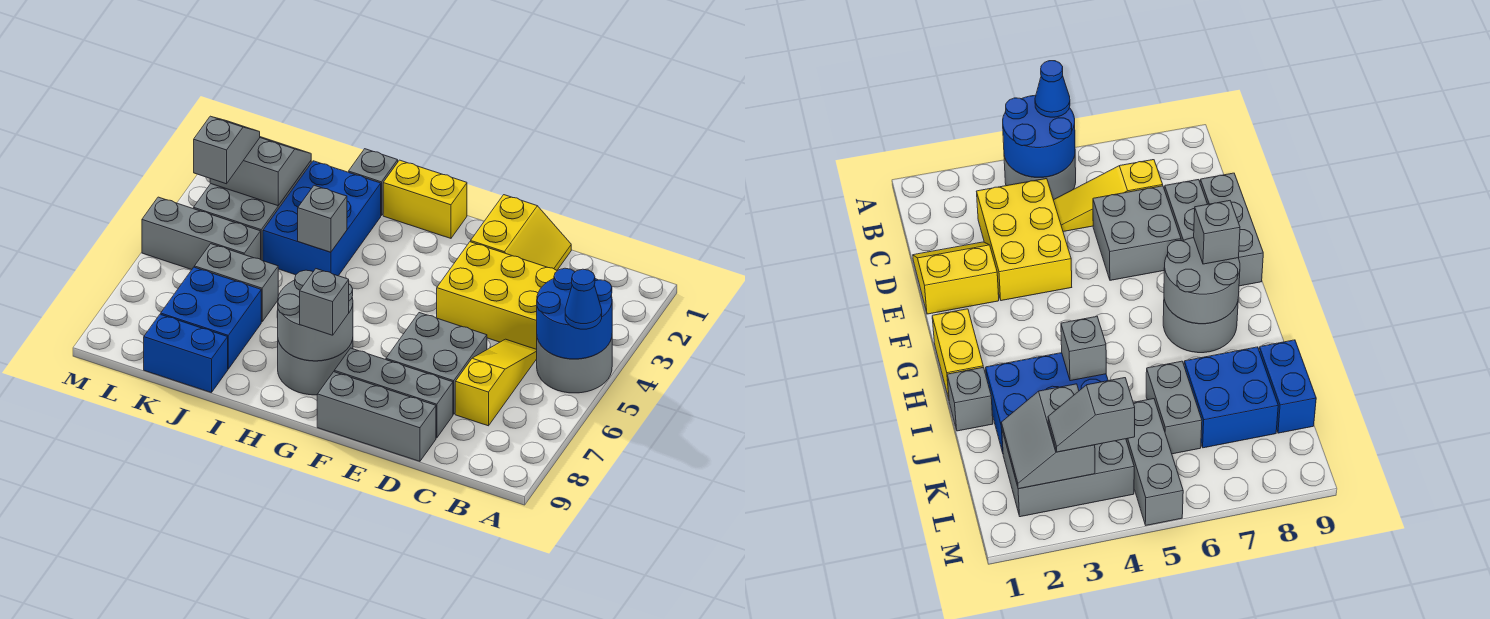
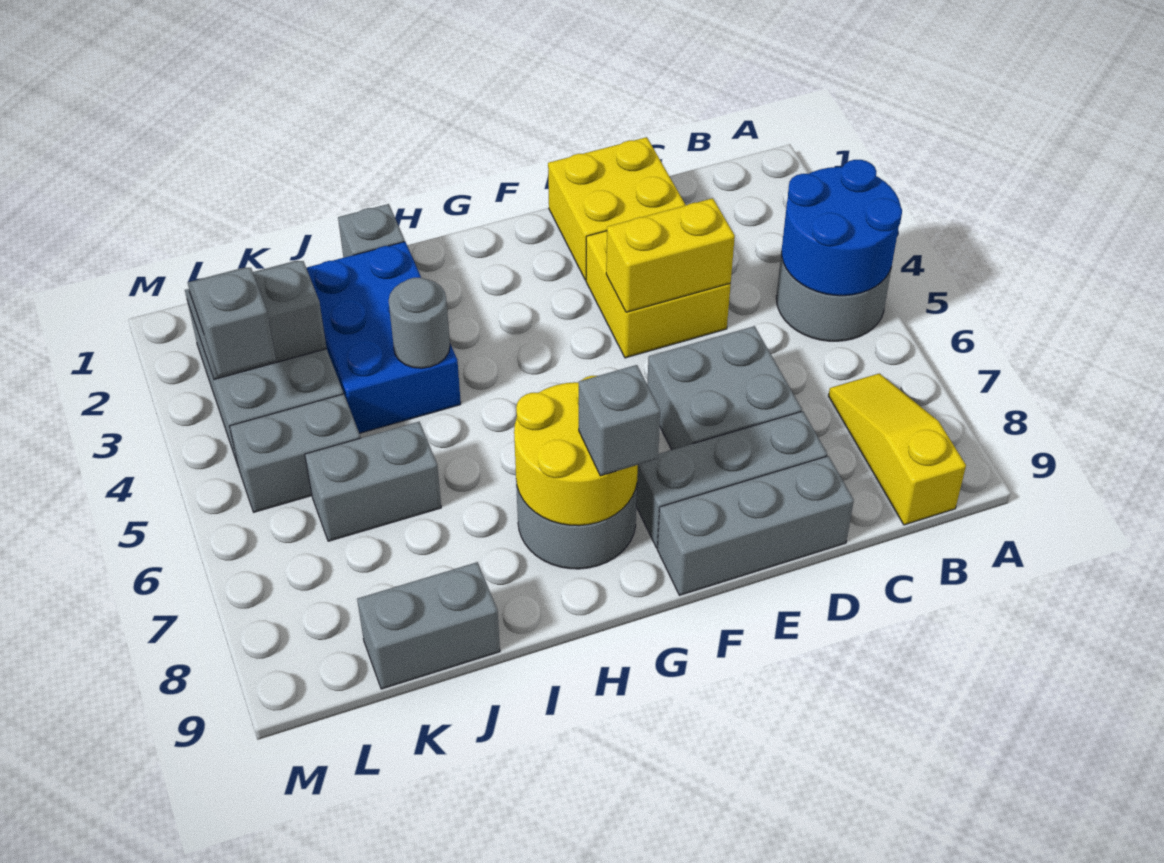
blue 1x1 cone [565,269,602,329] -> none
yellow 2x3 brick [437,242,557,349] -> yellow 2x2 brick [586,231,731,358]
yellow 1x3 slope [455,339,537,426] -> yellow 1x3 slope moved to [829,373,966,525]
yellow 2x2 slope [471,195,571,270] -> yellow 2x2 brick [548,137,686,280]
yellow 1x2 brick [383,160,467,238] -> yellow 1x2 brick moved to [606,198,735,312]
grey 2x2 round brick [278,270,353,361] -> yellow 2x2 round brick [514,376,638,526]
grey 1x1 brick [298,185,347,252] -> grey 1x1 round brick [389,278,450,368]
blue 2x2 brick [161,267,261,369] -> none
blue 1x2 brick [144,314,228,393] -> grey 1x2 brick [357,562,500,689]
grey 1x3 brick [142,197,261,270] -> grey 1x2 brick [230,394,360,512]

